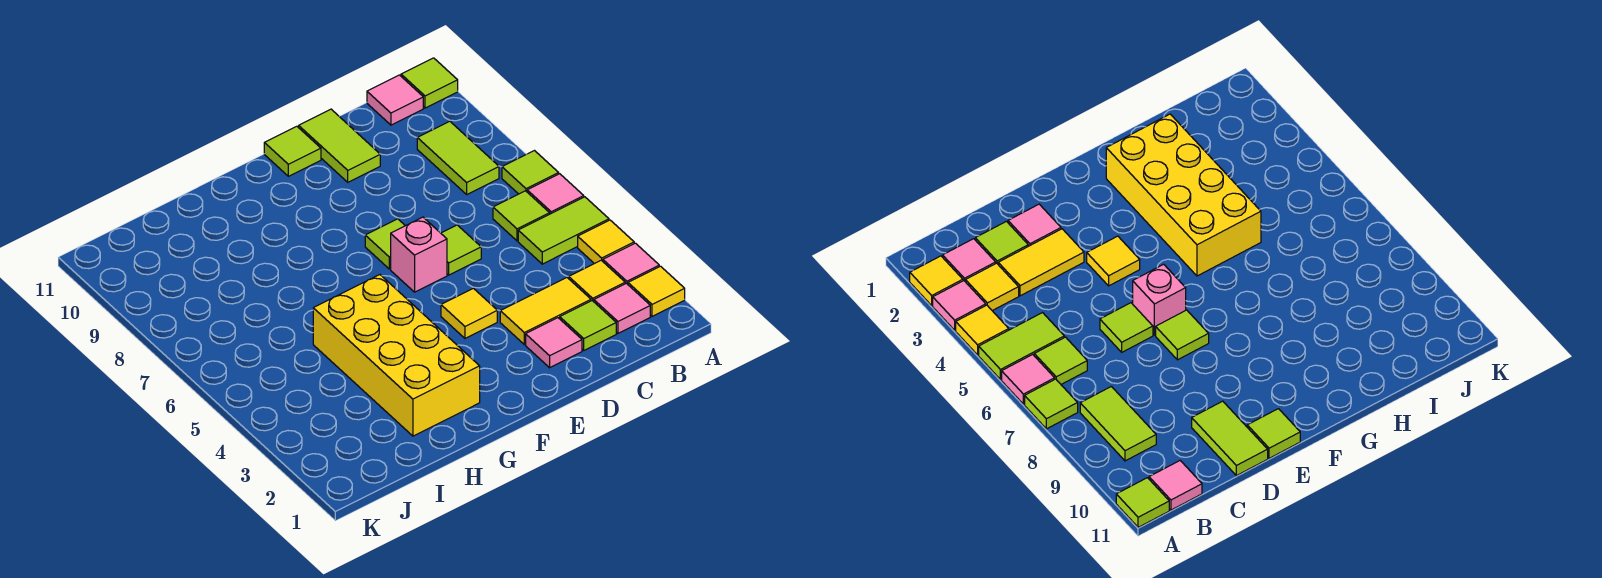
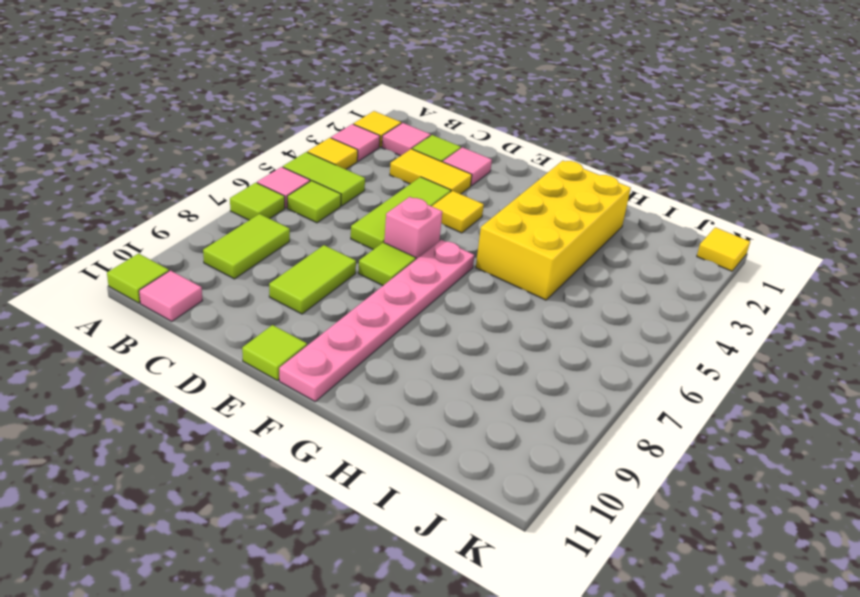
yellow 1x1 tile [569,260,625,302] -> yellow 1x1 tile moved to [697,227,750,271]
lime 1x1 tile [441,225,481,275] -> lime 1x3 tile [351,177,451,250]
lime 1x2 tile [299,109,380,182] -> lime 1x2 tile moved to [269,245,356,314]
none -> pink 1x6 plate [279,240,474,401]

